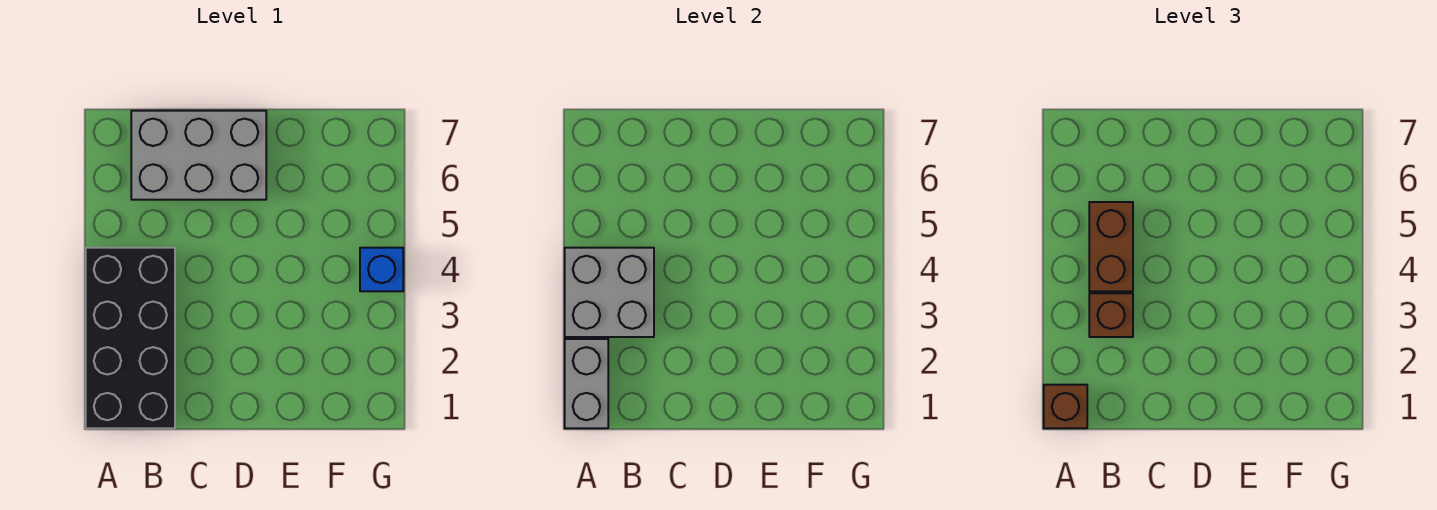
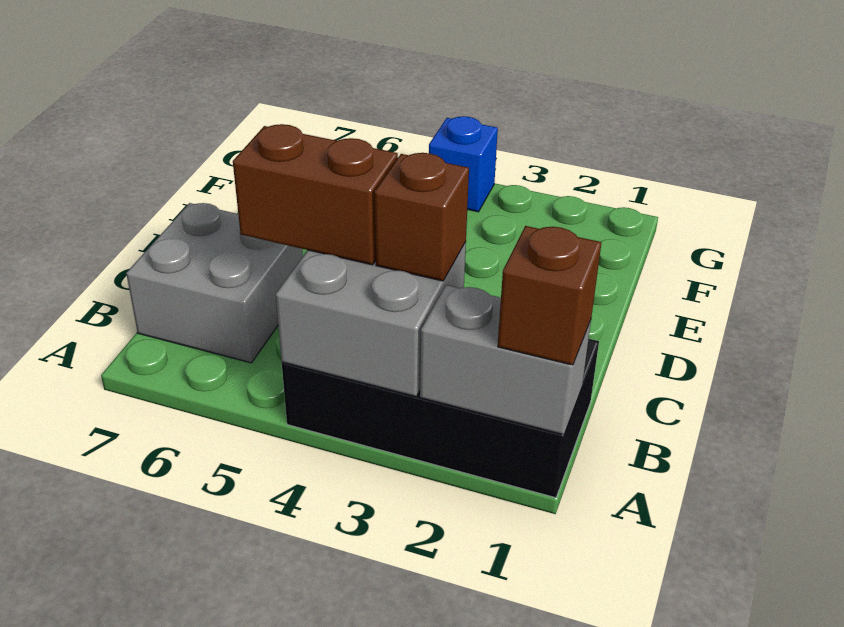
grey 2x3 brick [131,111,266,200] -> grey 2x2 brick [126,203,303,363]

